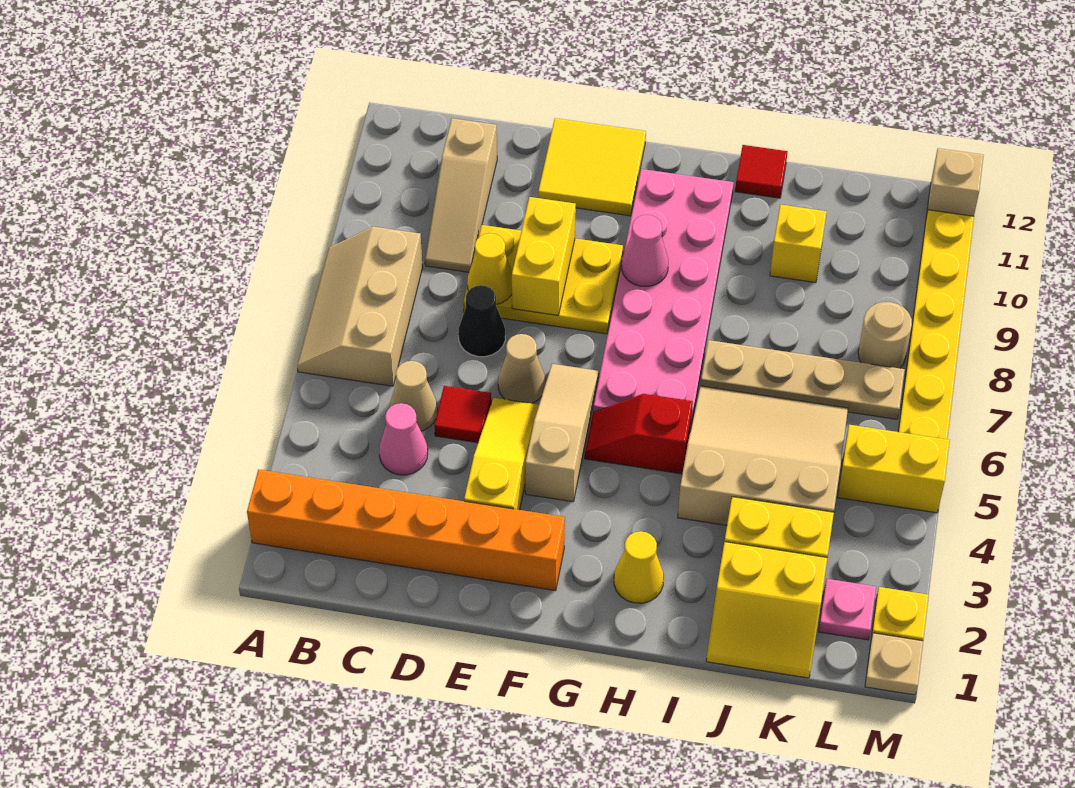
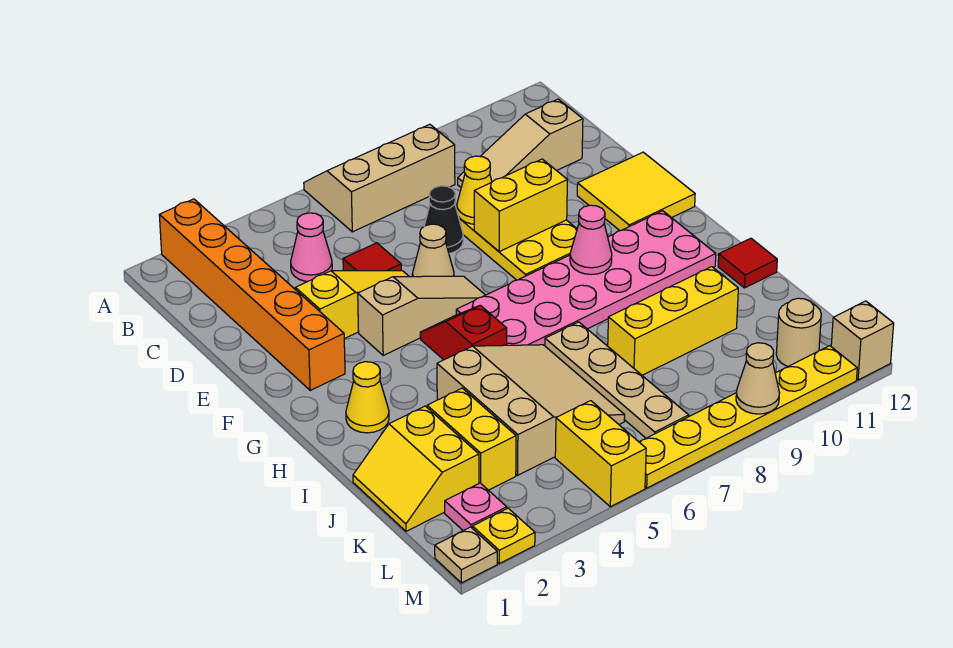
tan 1x1 cone [390,361,438,431] -> tan 1x1 cone moved to [736,343,779,414]
yellow 1x1 brick [770,205,827,283] -> yellow 1x3 brick [608,267,738,375]
tan 1x1 round brick [858,302,912,368] -> tan 1x1 round brick moved to [776,298,821,366]

